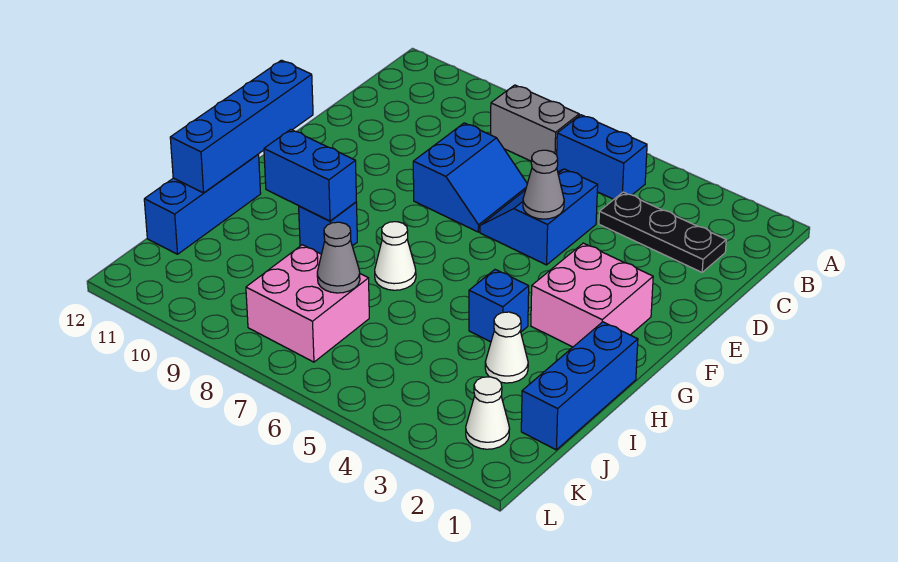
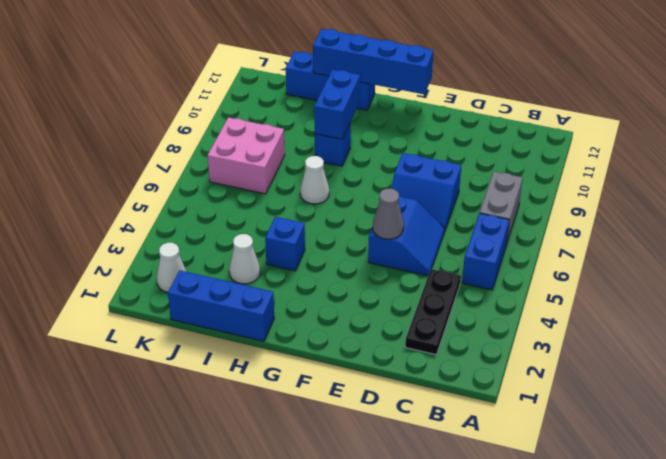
blue 2x2 slope [480,169,598,265] -> blue 2x2 slope turned to [368,196,445,276]
pink 2x2 brick [531,243,653,347] -> none
grey 1x1 cone [317,222,360,293] -> none

